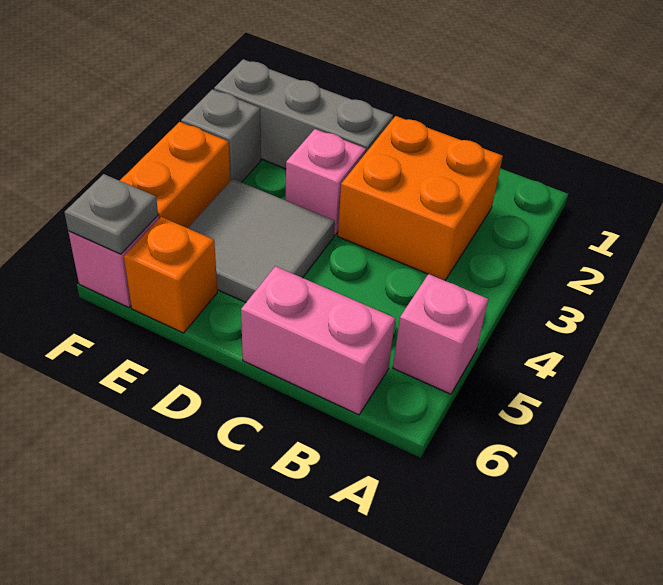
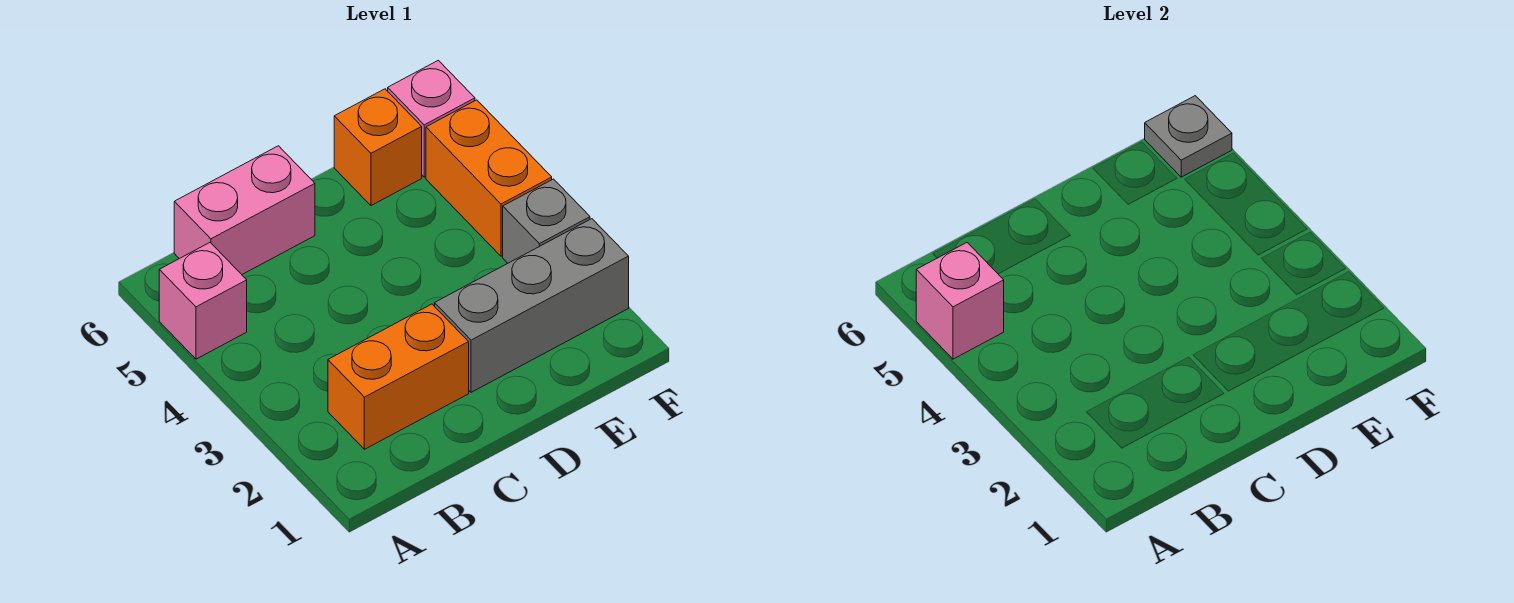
orange 2x2 brick [338,116,503,281] -> orange 1x2 brick [328,304,469,449]
pink 1x1 brick [286,129,366,235] -> pink 1x1 brick moved to [916,243,1004,359]
grey 2x2 tile [188,179,335,302] -> none

